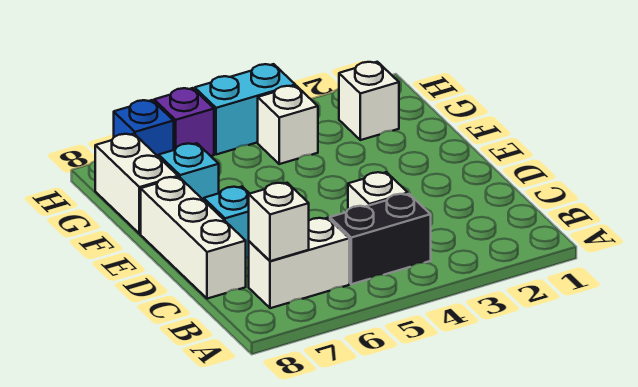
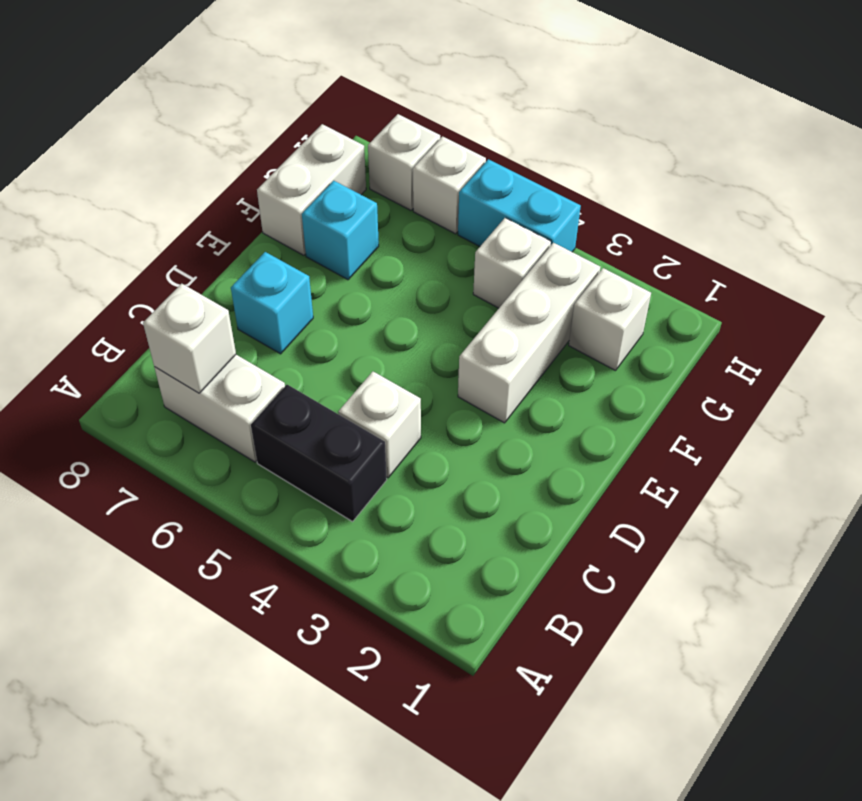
white 1x3 brick [141,177,246,299] -> white 1x3 brick moved to [458,243,600,423]
purple 1x1 brick [154,88,214,156] -> white 1x1 brick [413,136,486,234]
blue 1x1 brick [114,100,174,157] -> white 1x1 brick [368,114,440,210]

